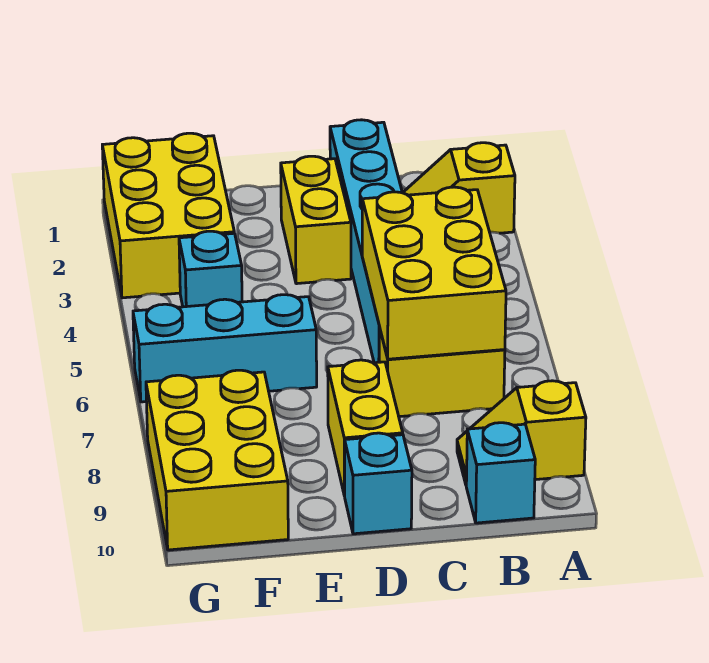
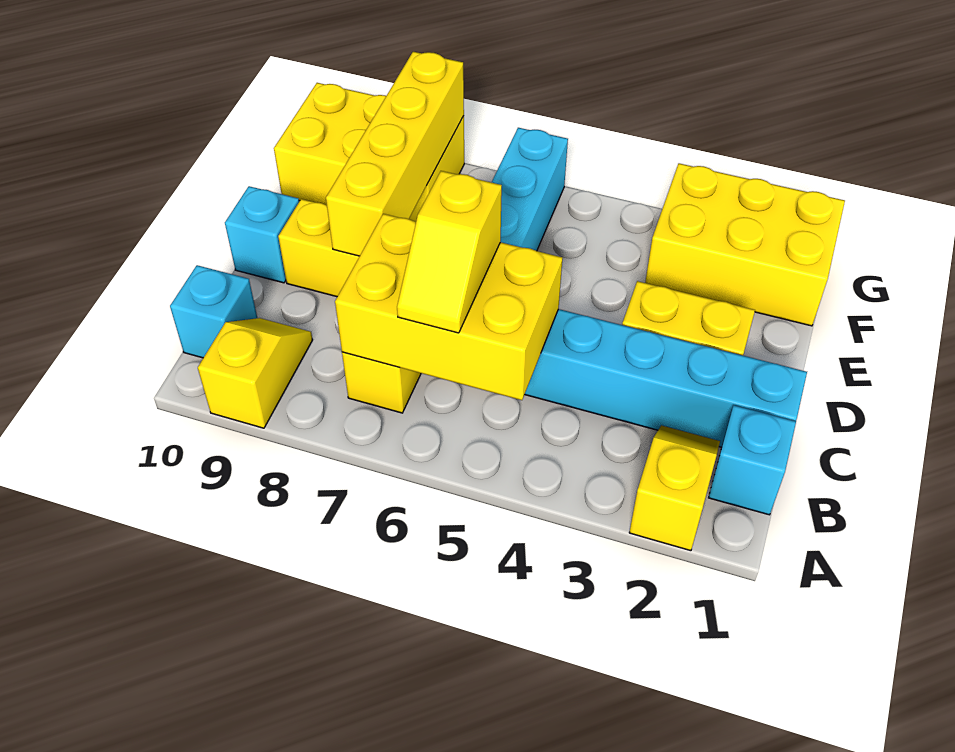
none -> yellow 1x2 slope [397,171,502,333]
none -> yellow 1x4 brick [326,52,464,256]
cyan 1x1 brick [179,231,242,307] -> cyan 1x1 brick moved to [709,405,796,515]

